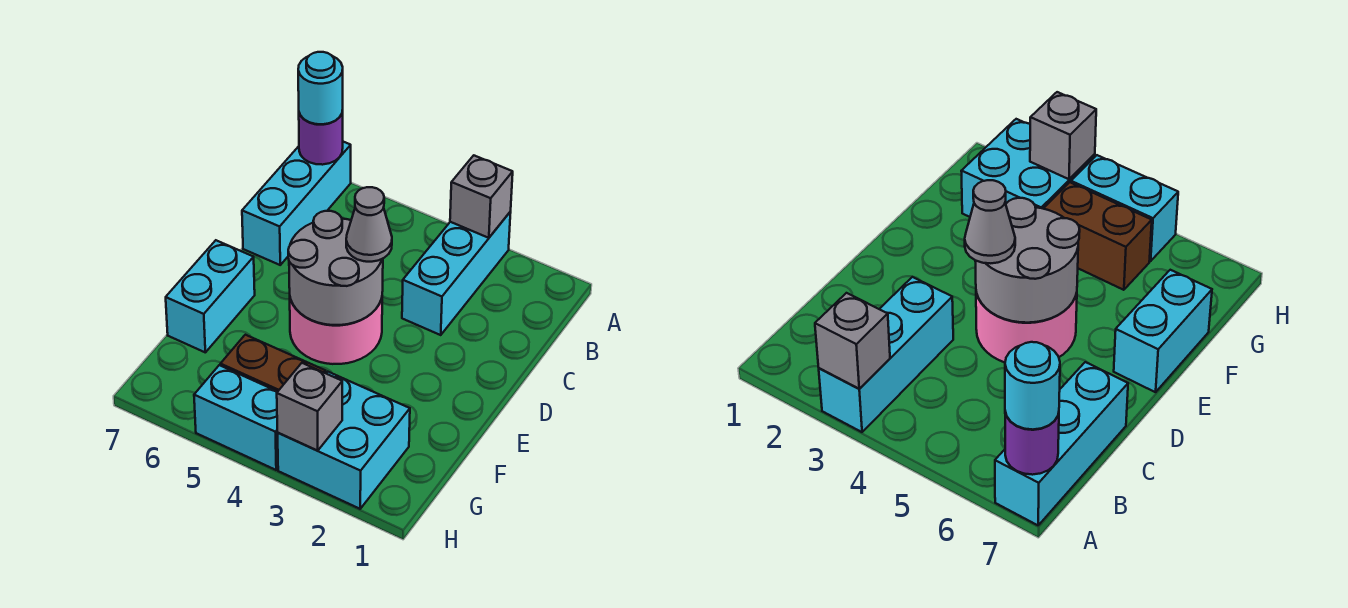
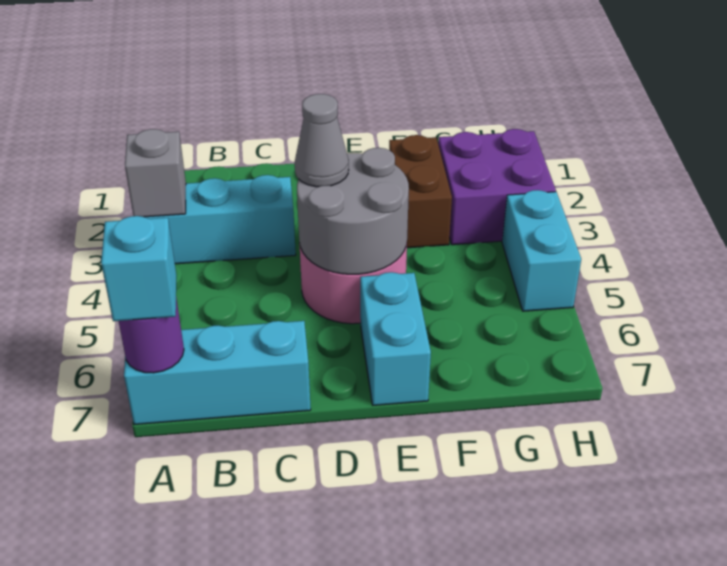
cyan 1x1 round brick [298,52,343,124] -> cyan 1x1 brick [101,216,176,321]
cyan 1x2 brick [166,240,255,352] -> cyan 1x2 brick turned to [360,272,431,405]
cyan 2x2 brick [278,372,410,509] -> purple 2x2 brick [438,129,556,245]
brown 1x2 brick [221,335,326,391] -> brown 1x2 brick moved to [389,135,452,248]
grey 1x1 brick [277,363,342,451] -> none

